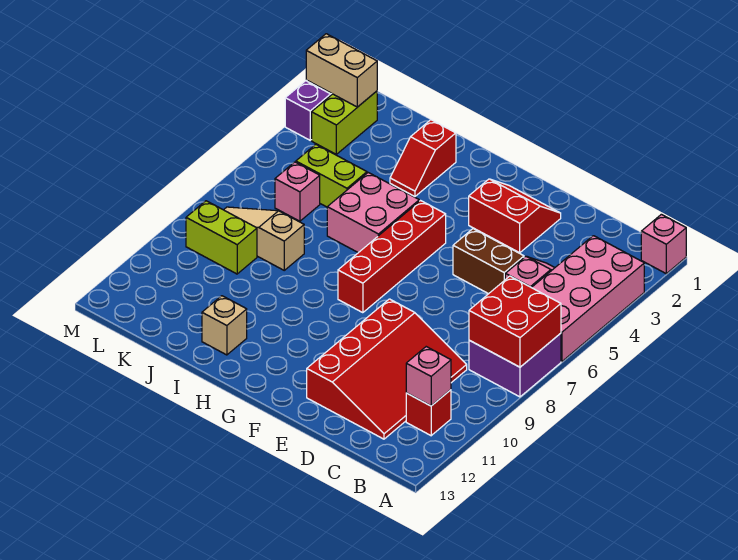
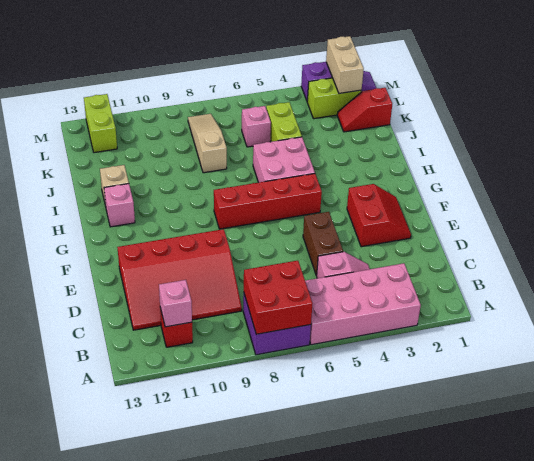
pink 1x1 brick [641,214,686,274] -> pink 1x1 brick moved to [104,184,135,227]
red 1x2 slope [390,120,456,196] -> red 1x2 slope moved to [337,88,392,132]
lime 1x2 brick [186,201,257,274] -> lime 1x2 brick moved to [84,94,117,153]

